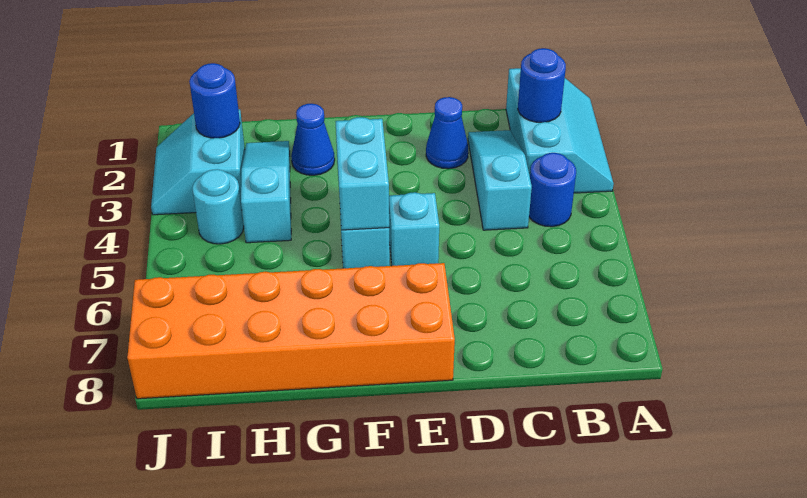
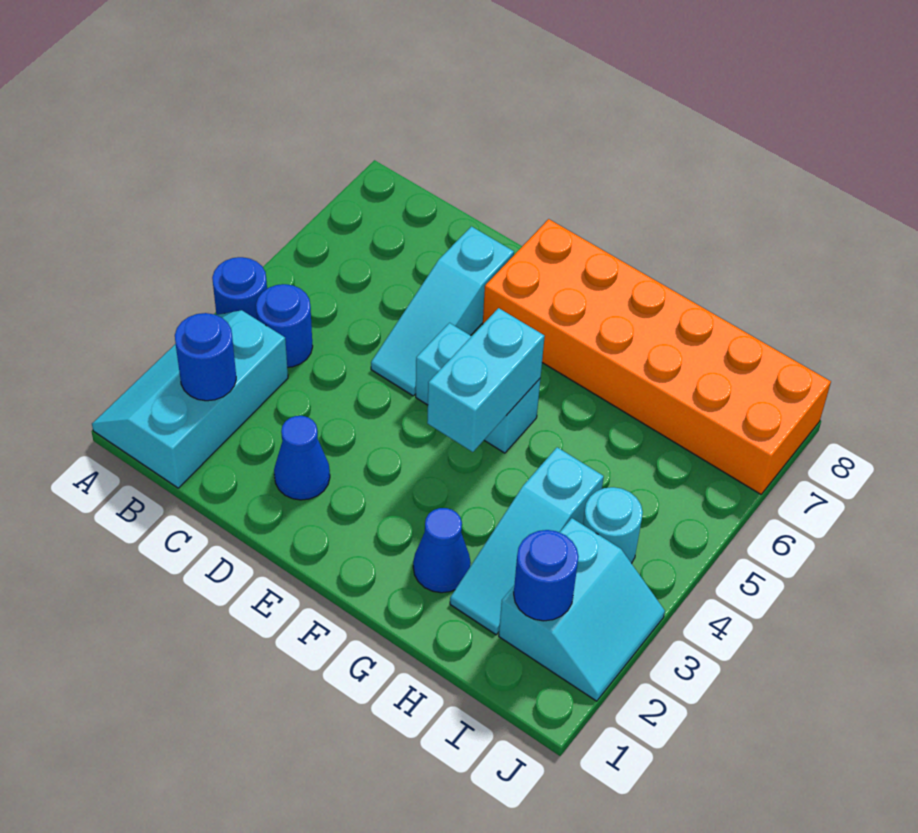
none -> blue 1x1 round brick [212,257,267,319]
cyan 1x3 slope [468,130,532,230] -> cyan 1x3 slope moved to [371,226,514,396]

